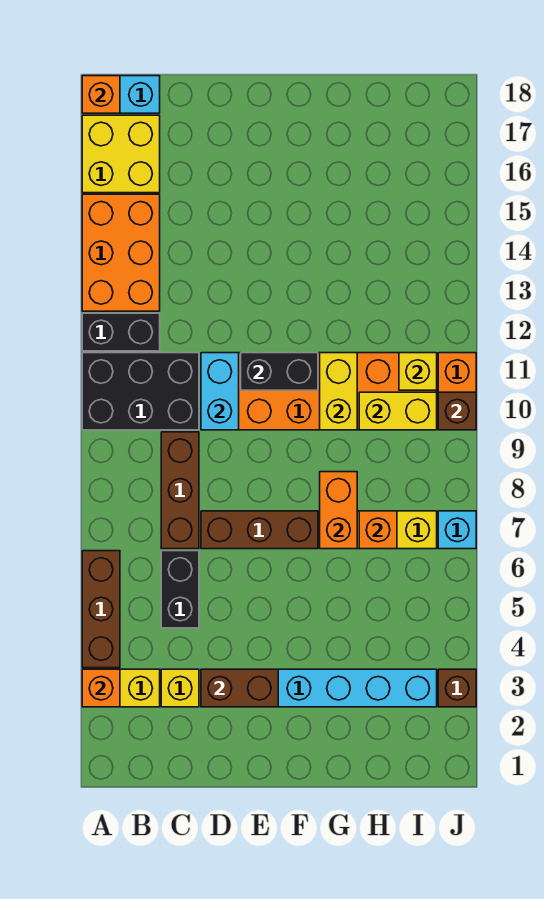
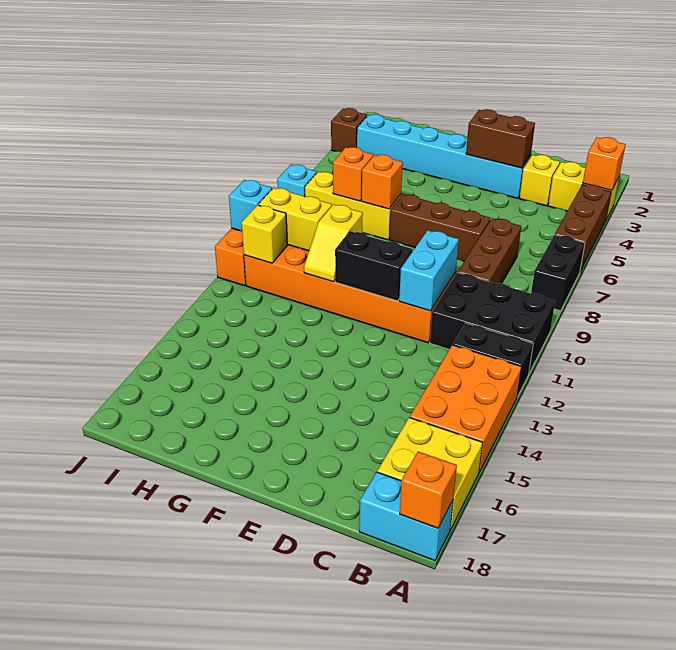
black 1x2 brick [161,551,199,628] -> black 1x2 brick moved to [531,235,585,311]
orange 1x2 brick [320,472,357,549] -> orange 1x1 brick [362,155,403,209]
yellow 1x2 brick [320,353,357,430] -> yellow 1x2 slope [304,204,363,282]
brown 1x1 brick [438,392,476,430] -> cyan 1x1 brick [229,180,272,231]

